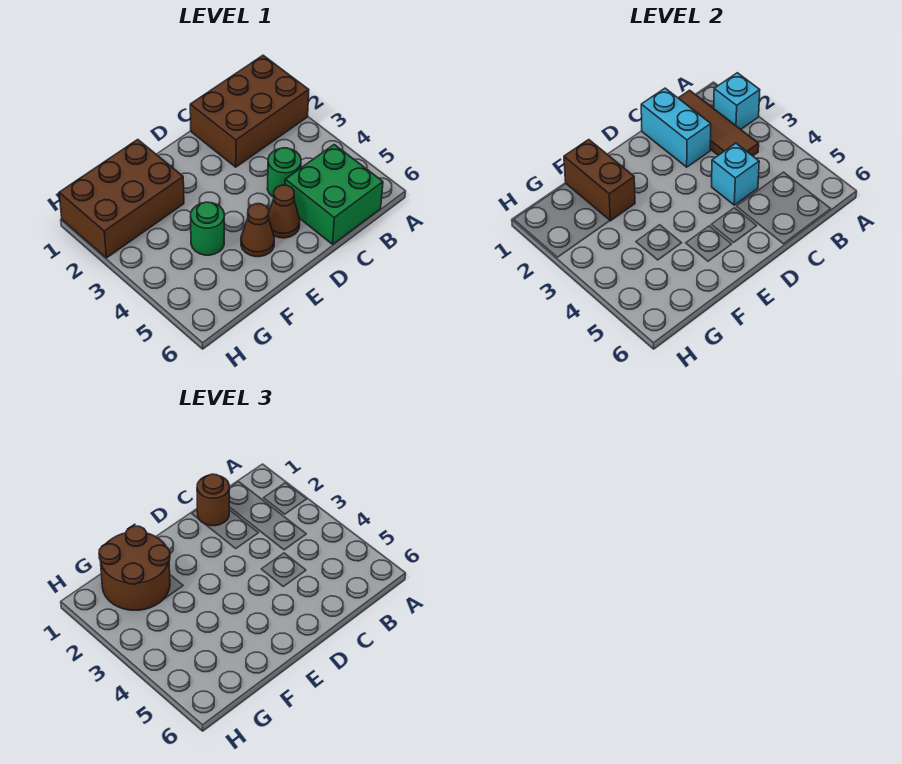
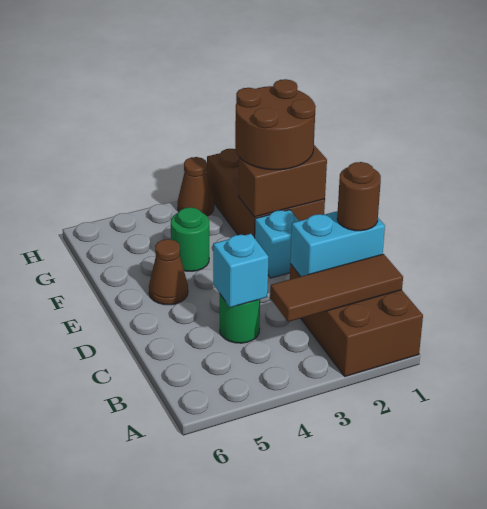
cyan 1x1 brick [714,73,760,129] -> cyan 1x1 brick moved to [255,210,299,278]
green 2x2 brick [285,145,383,244] -> none
brown 1x1 cone [269,185,300,238] -> brown 1x1 cone moved to [178,157,214,216]

